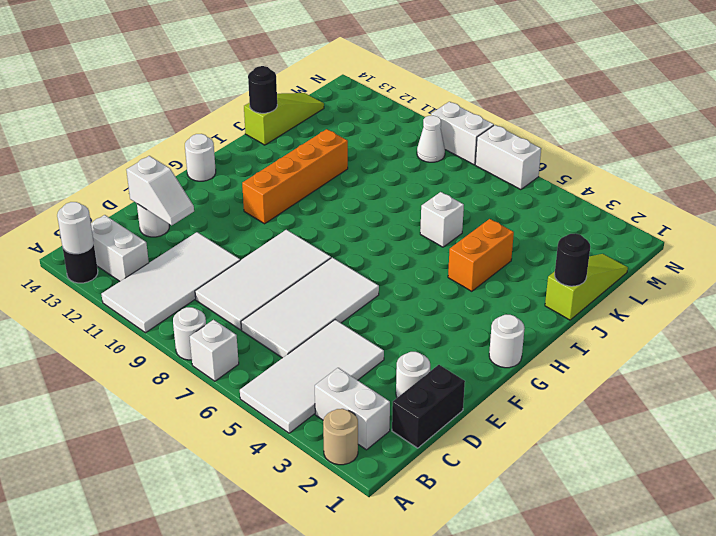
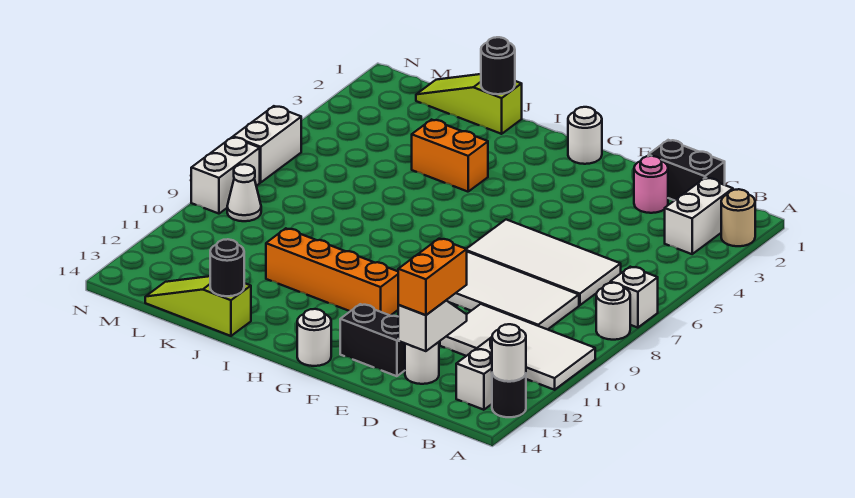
white 2x4 tile [240,320,384,433] -> none
white 1x1 round brick [396,352,430,398] -> pink 1x1 round brick [634,156,668,213]
none -> orange 1x2 brick [398,239,467,315]
none -> black 1x2 brick [340,304,405,376]
white 1x1 brick [420,192,464,247] -> none

